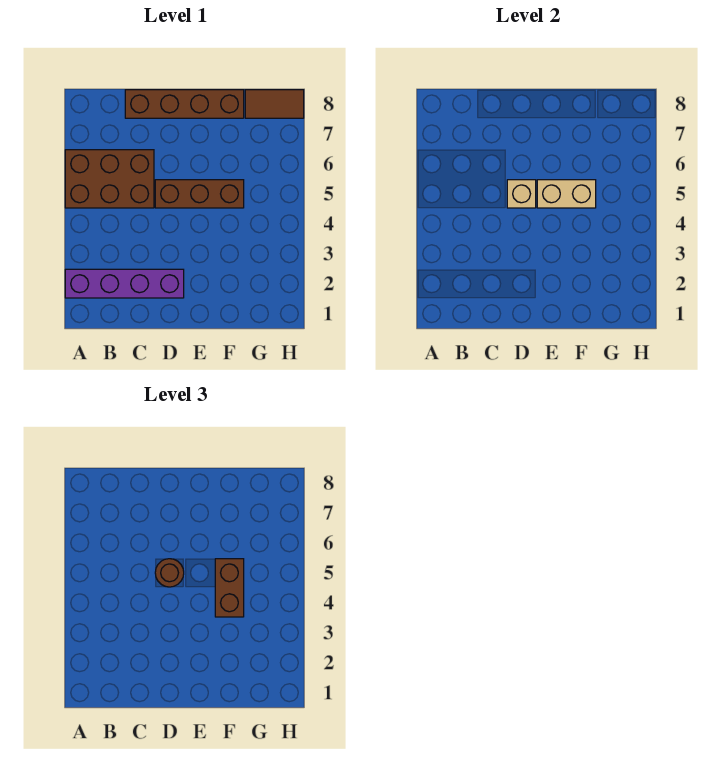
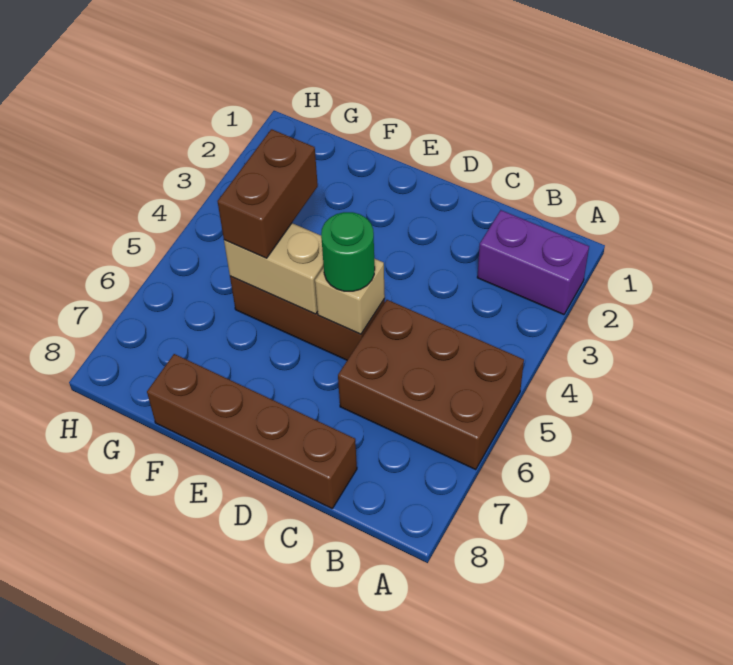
purple 1x4 brick [65,269,184,298] -> purple 1x2 brick [477,210,589,315]
brown 1x1 round brick [155,559,184,587] -> green 1x1 round brick [321,212,375,291]
brown 1x2 tile [245,90,304,118] -> none

